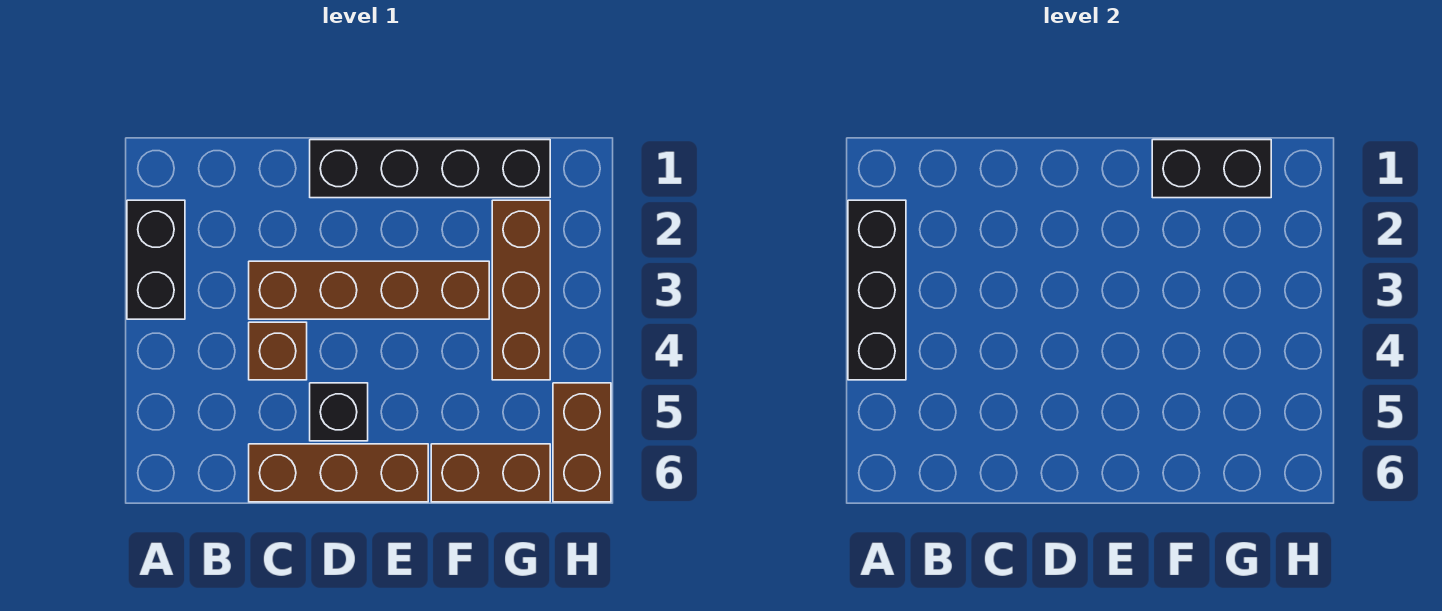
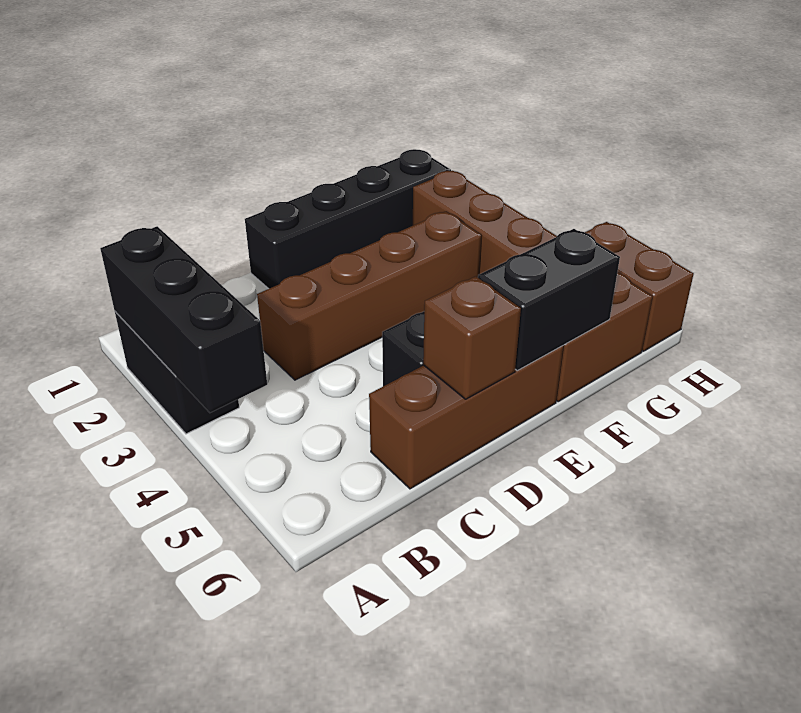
brown 1x1 brick [249,322,307,380] -> brown 1x1 brick moved to [423,276,521,399]
black 1x2 brick [1152,140,1271,198] -> black 1x2 brick moved to [478,229,620,371]

